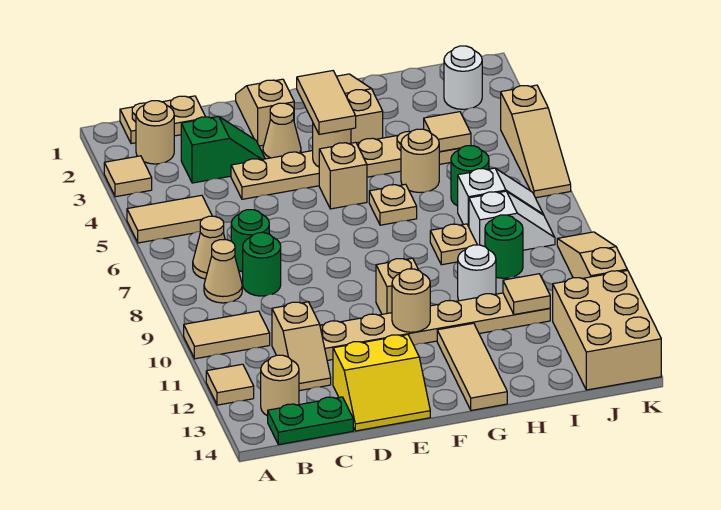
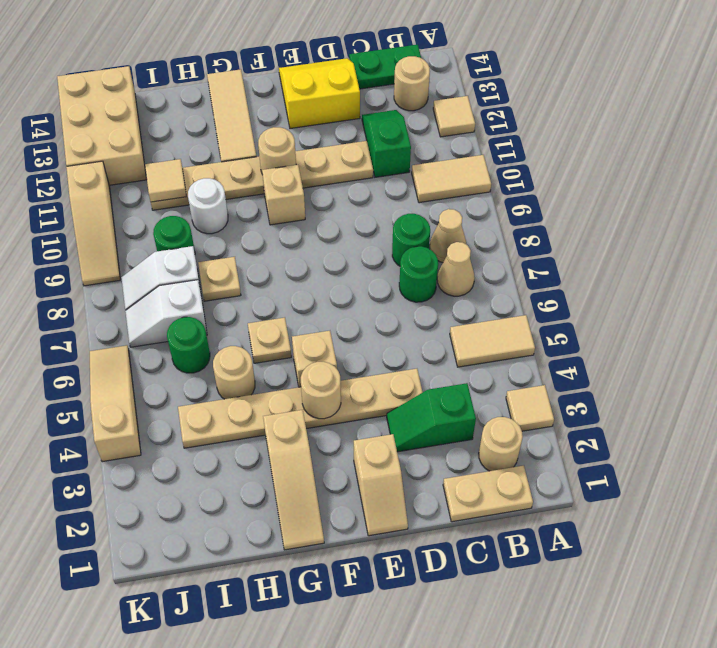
tan 1x2 slope [272,302,331,391] -> green 1x2 slope [362,110,411,177]
tan 1x1 cone [263,103,301,159] -> none
tan 1x2 tile [297,71,356,134] -> none
tan 1x1 tile [424,112,471,152] -> none
white 1x1 round brick [444,46,482,109] -> none

